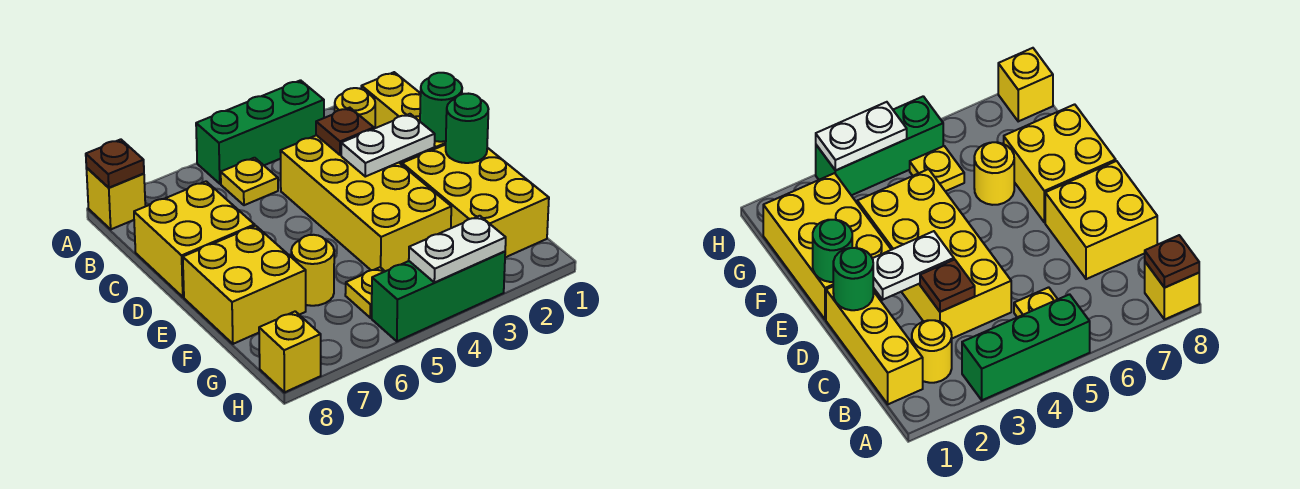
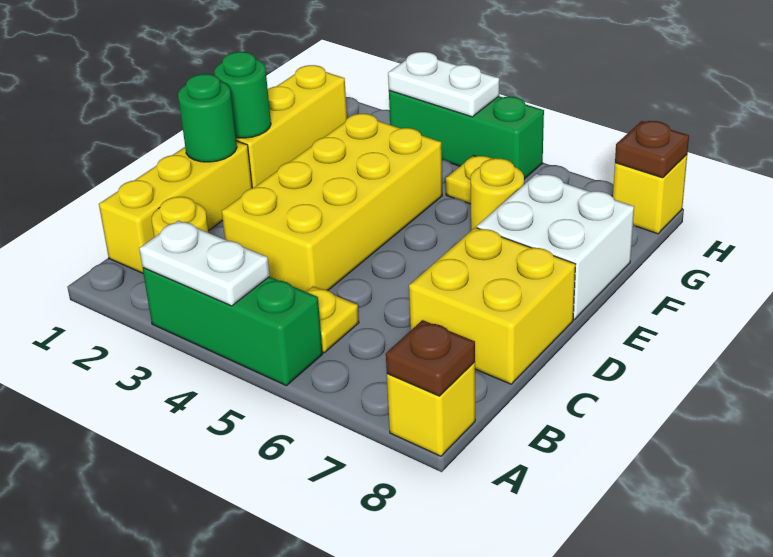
brown 1x1 plate [316,108,374,155] -> brown 1x1 plate moved to [615,121,689,178]
white 1x2 plate [341,114,435,177] -> white 1x2 plate moved to [139,221,270,306]
yellow 2x3 brick [402,145,549,257] -> yellow 1x3 brick [236,65,347,188]
yellow 2x2 brick [183,226,306,344] -> white 2x2 brick [477,174,634,320]

